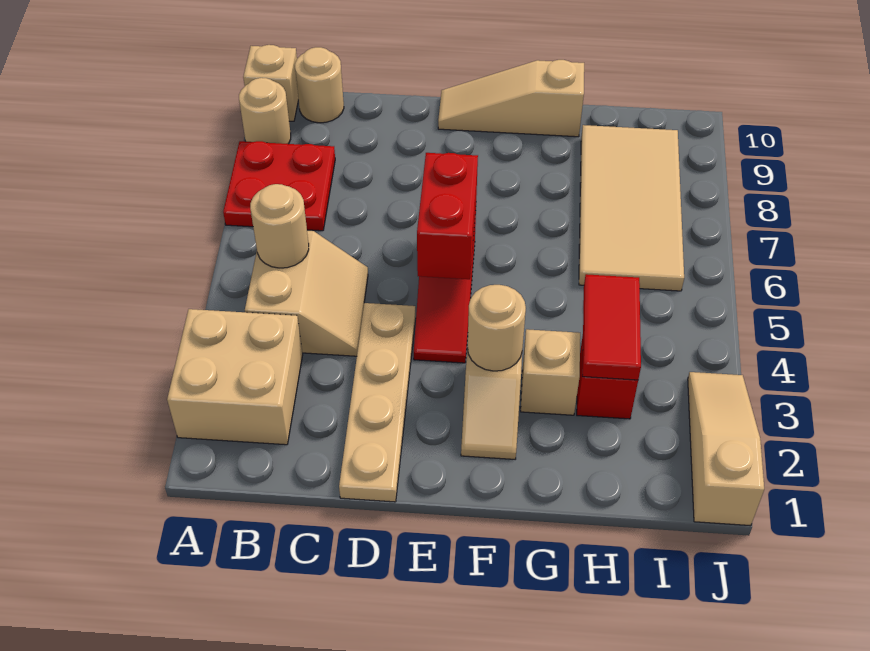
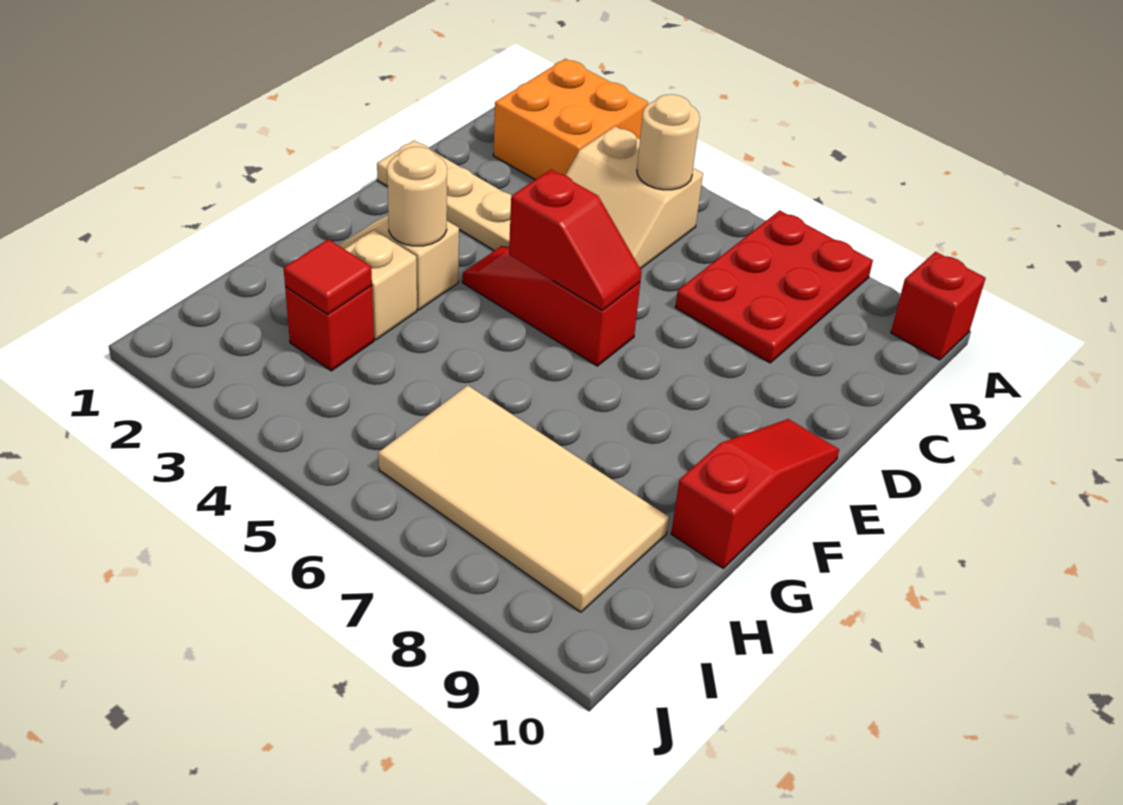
tan 2x2 brick [167,309,303,445] -> orange 2x2 brick [493,59,648,180]
red 2x2 plate [223,141,335,231] -> red 2x3 plate [675,210,873,363]
tan 1x1 round brick [239,78,291,144] -> none
tan 1x1 brick [243,45,298,121] -> red 1x1 brick [891,252,986,360]
tan 1x1 round brick [295,47,344,123] -> none
red 1x2 brick [417,153,478,279] -> red 1x2 slope [509,170,642,310]
tan 1x3 slope [438,60,584,137] -> red 1x3 slope [671,419,839,568]
red 1x2 tile [582,274,641,380] -> red 1x1 tile [284,239,372,314]
tan 1x3 slope [688,372,764,526] -> none

